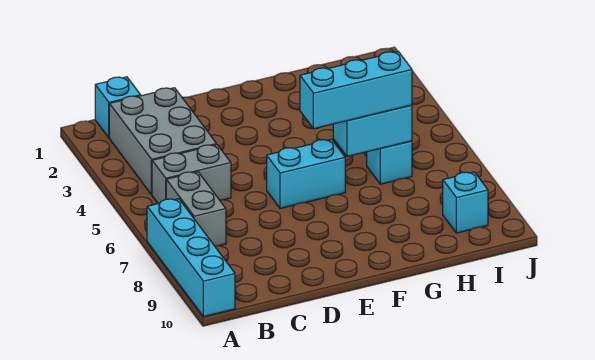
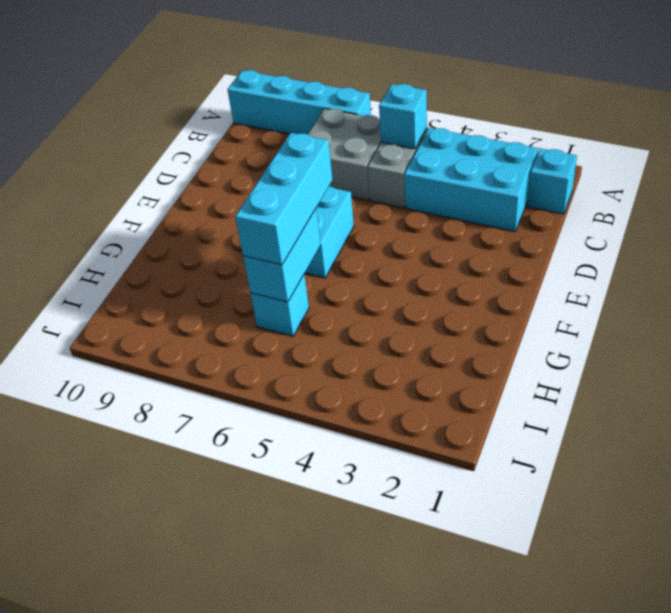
grey 2x3 brick [109,88,217,195] -> cyan 2x3 brick [404,128,538,232]
grey 1x2 brick [166,172,226,246] -> grey 2x2 brick [308,108,381,200]
cyan 1x1 brick [443,172,488,233] -> cyan 1x1 brick moved to [379,84,427,149]

